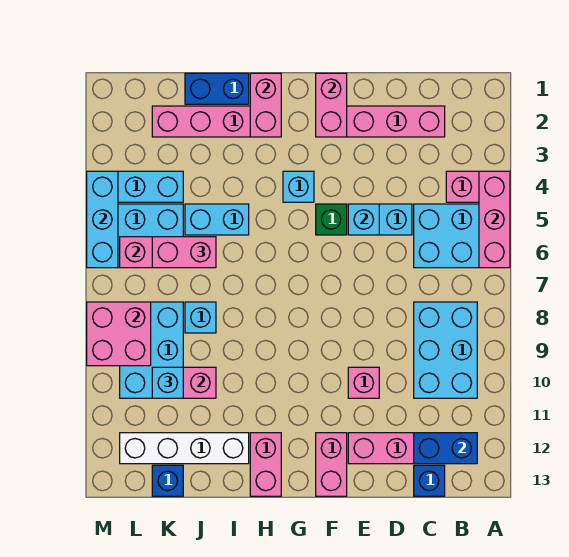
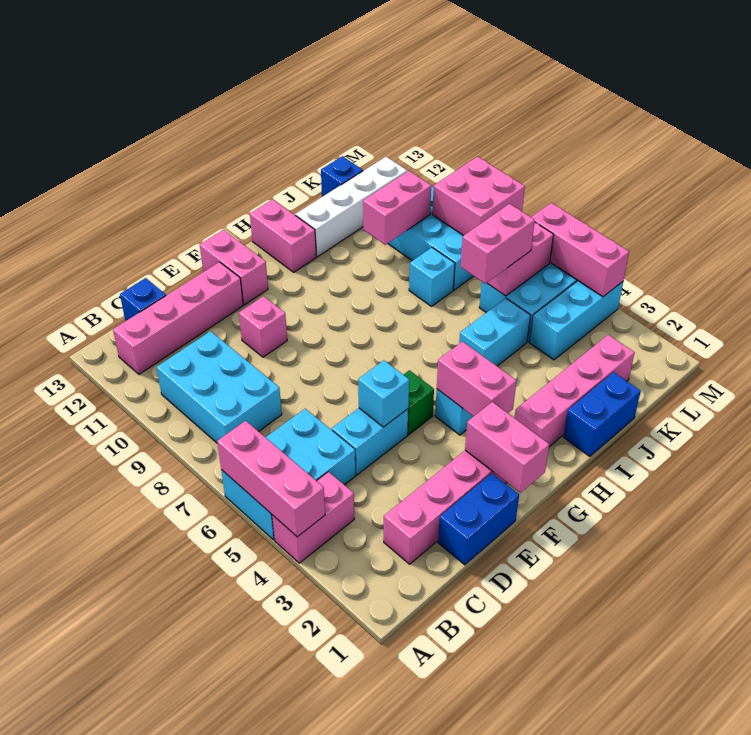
blue 1x2 brick [414,433,477,464] -> blue 1x2 brick moved to [438,473,519,565]
pink 1x2 brick [250,73,281,137] -> pink 1x2 brick moved to [437,342,516,416]
cyan 1x1 brick [152,367,183,398] -> none
cyan 1x3 brick [87,171,118,268] -> pink 1x3 brick [531,203,629,297]

